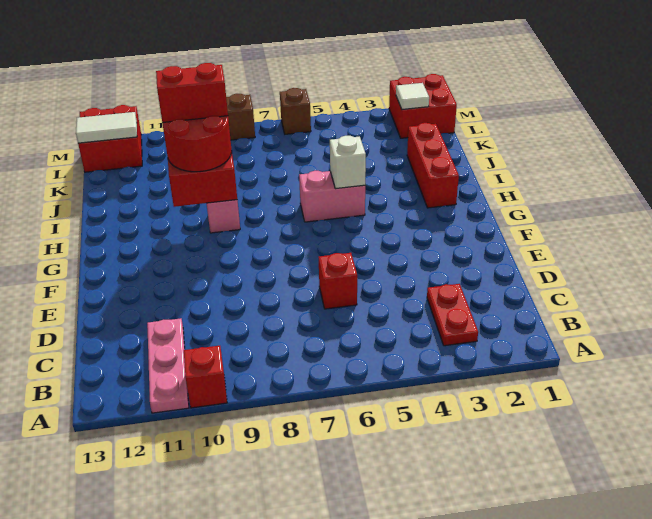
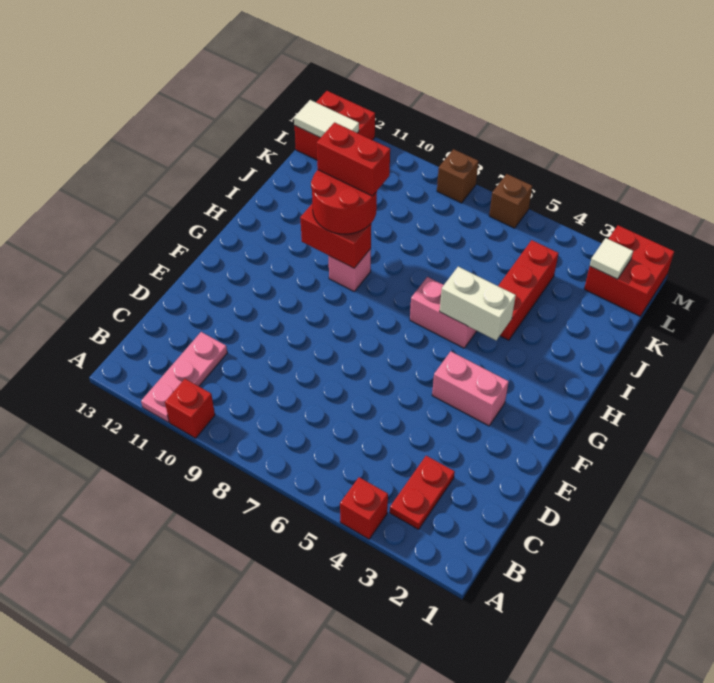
red 1x1 brick [319,253,357,309] -> red 1x1 brick moved to [340,477,388,539]
none -> pink 1x2 brick [432,351,509,426]
red 1x3 brick [407,123,459,208] -> red 1x3 brick moved to [498,240,558,340]
white 1x1 brick [330,136,366,189] -> white 1x2 brick [440,267,516,340]

